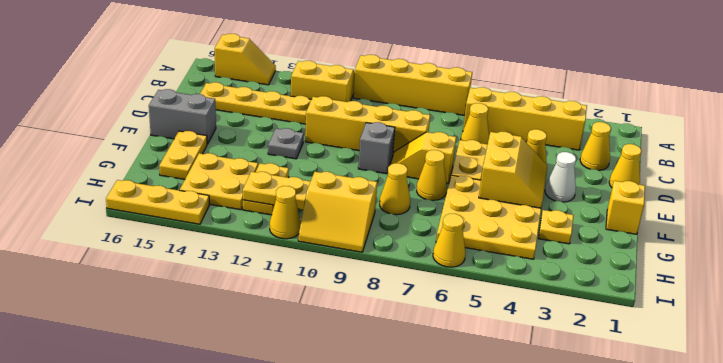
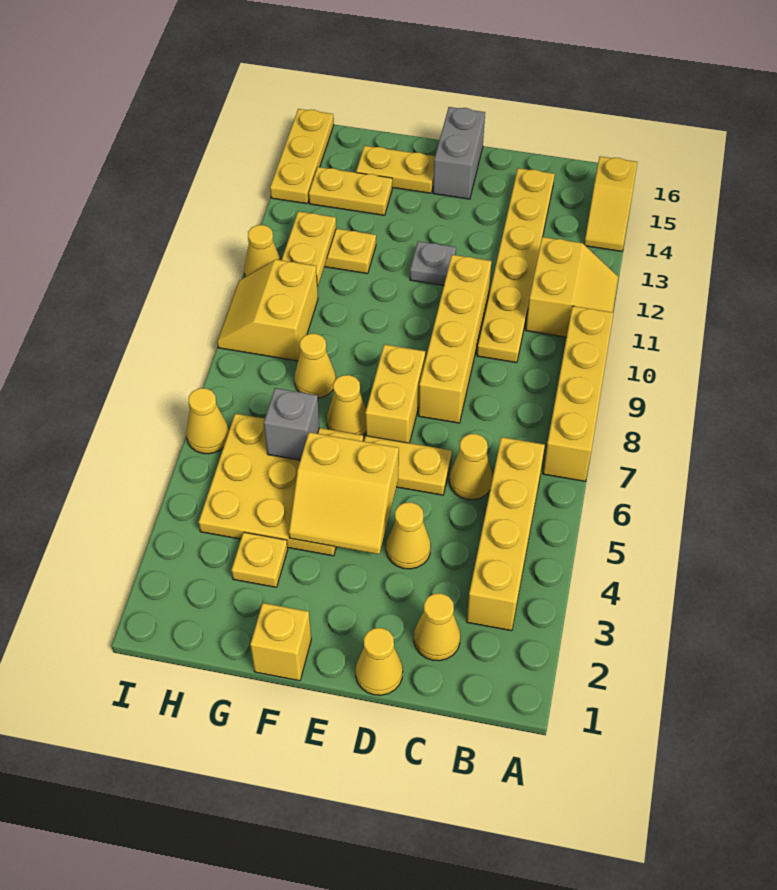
white 1x1 cone [545,152,576,202] -> none
yellow 1x2 slope [390,132,456,184] -> yellow 1x2 brick [365,344,425,443]
grey 1x1 brick [358,122,395,174] -> grey 1x1 brick moved to [264,388,319,460]
yellow 2x2 plate [180,153,258,210] -> yellow 1x2 plate [309,167,392,215]

